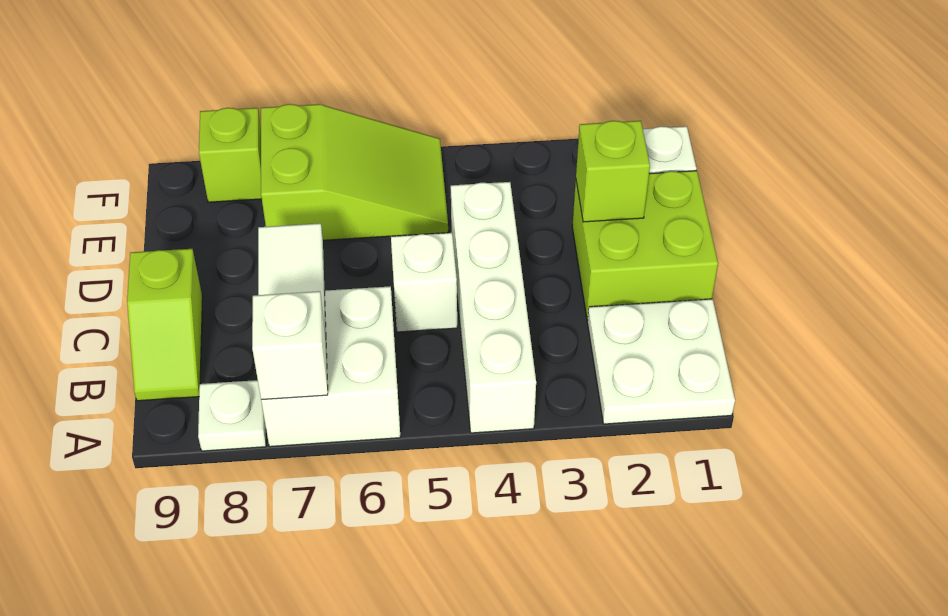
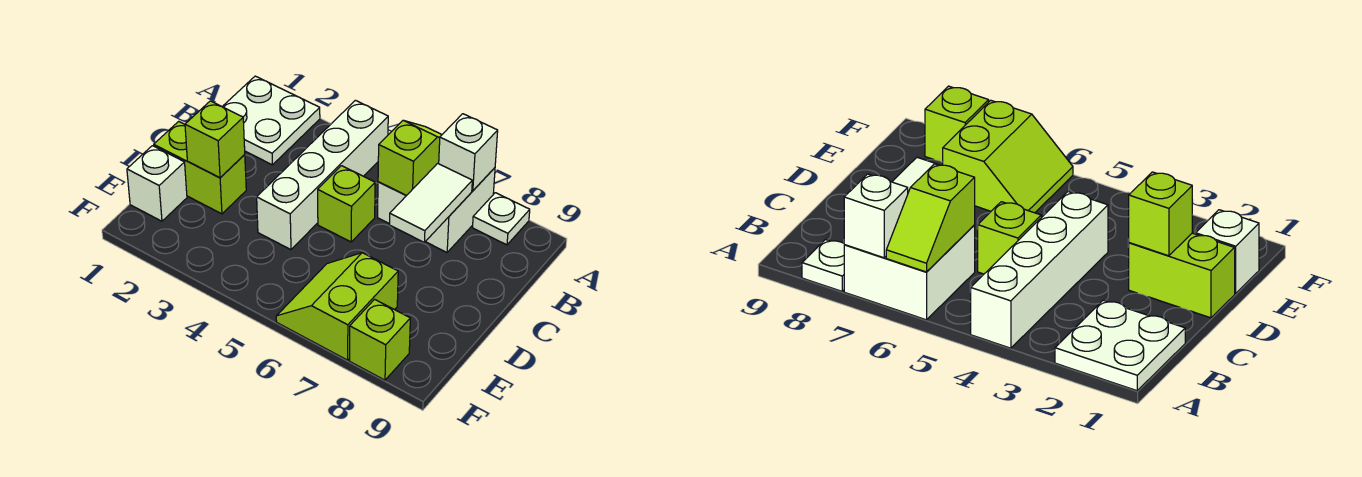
lime 1x2 slope [127,249,203,401] -> lime 1x2 slope moved to [378,120,442,196]
lime 2x2 brick [572,171,718,320] -> lime 1x2 brick [154,121,246,214]
white 1x1 brick [391,233,457,332] -> lime 1x1 brick [318,166,375,242]
lime 2x3 slope [261,104,448,240] -> lime 2x2 slope [276,253,398,360]

